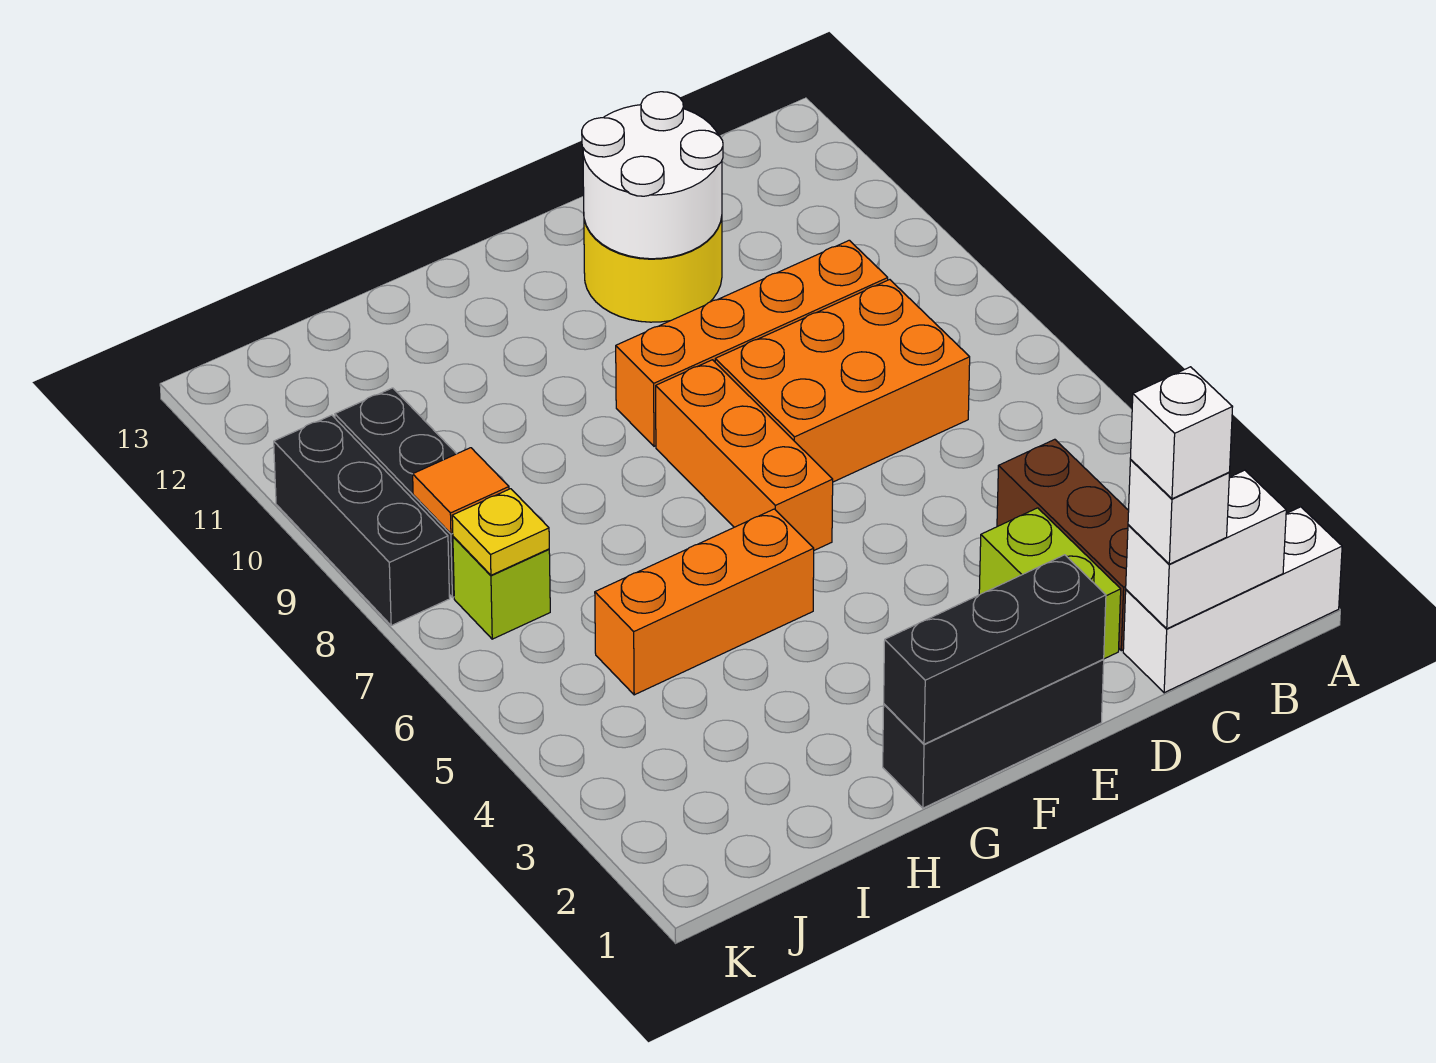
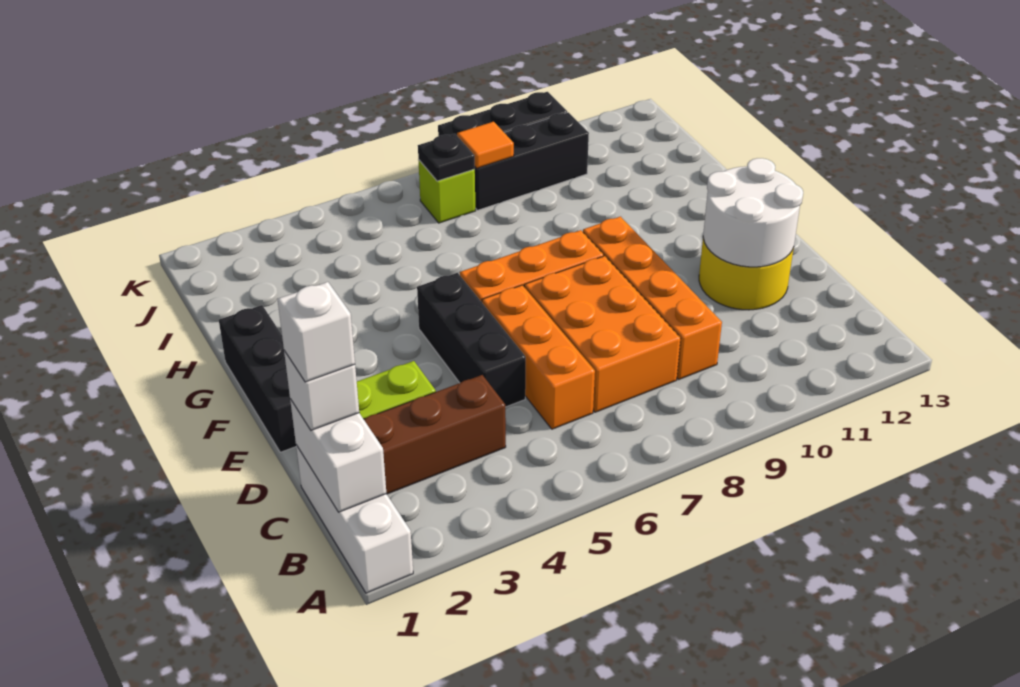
black 1x3 brick [884,555,1106,744] -> black 1x3 brick moved to [417,273,526,407]
orange 1x3 brick [595,509,814,695] -> orange 1x3 brick moved to [482,285,595,429]
yellow 1x1 plate [452,489,549,575] -> black 1x1 plate [418,134,475,181]

